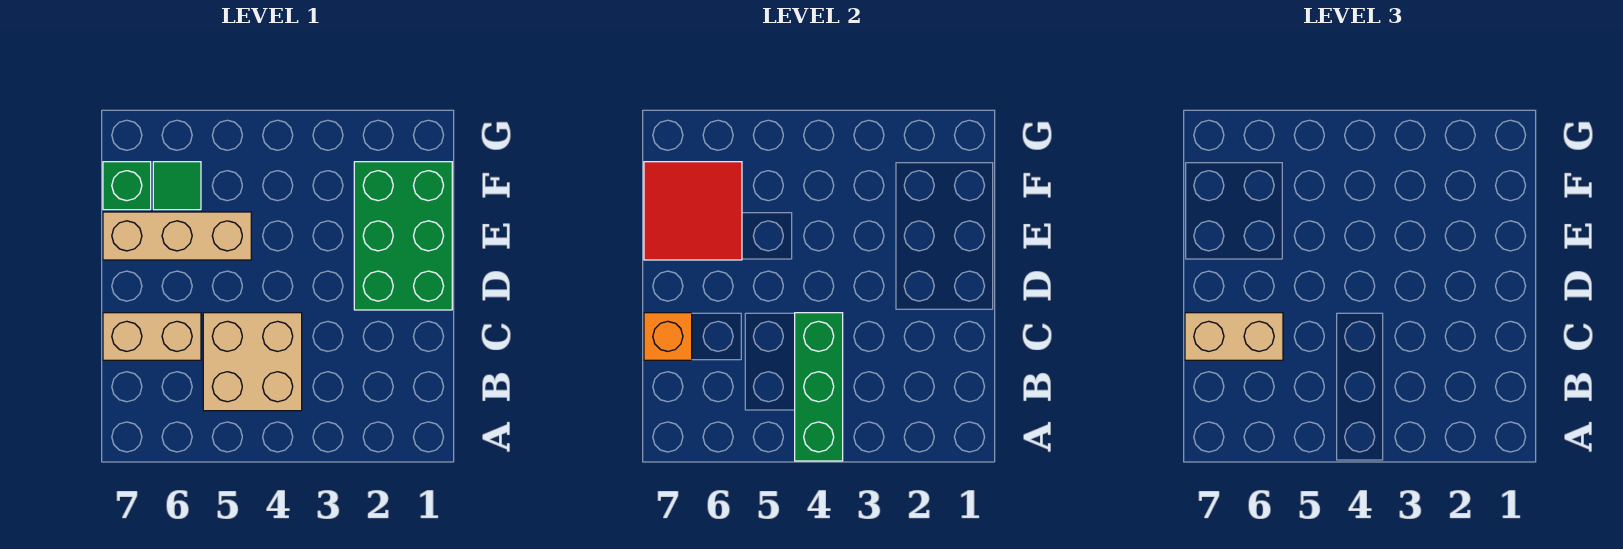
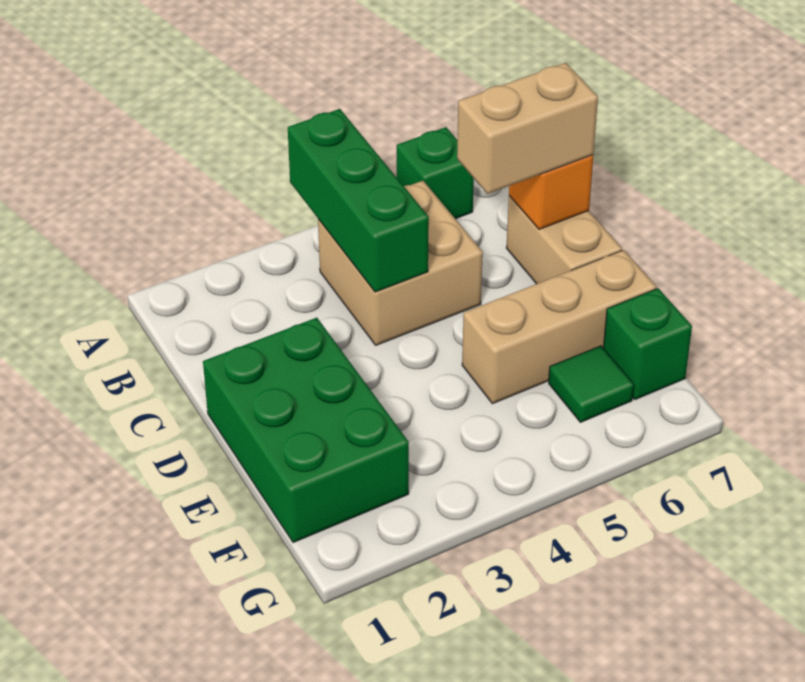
none -> green 1x1 brick [397,127,474,219]
tan 1x2 brick [103,313,201,360] -> tan 1x2 brick turned to [506,196,622,284]
red 2x2 tile [644,162,742,260] -> none

